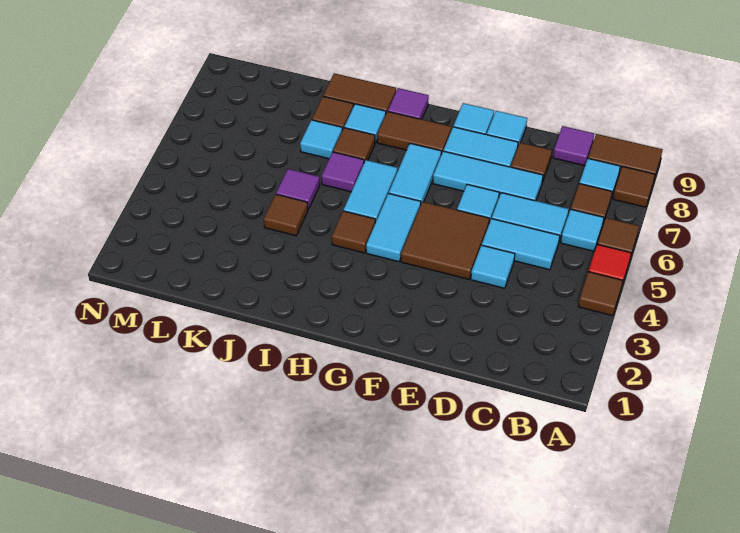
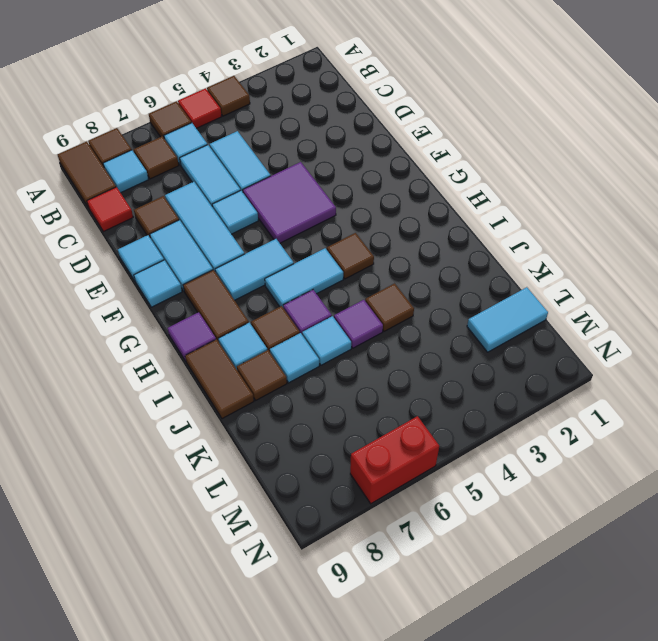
purple 1x1 tile [553,126,594,166] -> red 1x1 tile [87,187,133,232]
cyan 1x1 tile [471,245,515,288] -> cyan 1x1 tile moved to [302,316,351,365]
brown 2x2 tile [401,202,490,279] -> purple 2x2 tile [243,162,336,243]
cyan 1x2 tile [366,193,421,262] -> cyan 1x2 tile moved to [467,287,548,352]
none -> red 1x2 brick [350,416,439,504]

